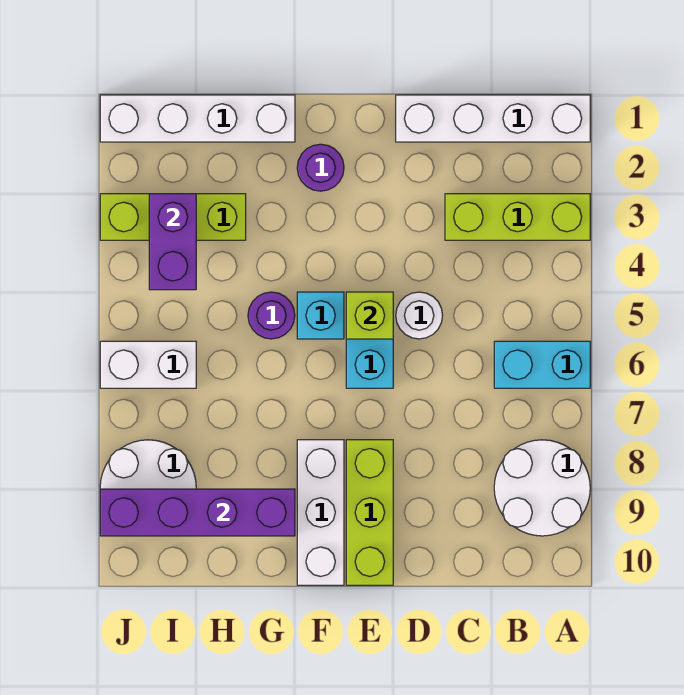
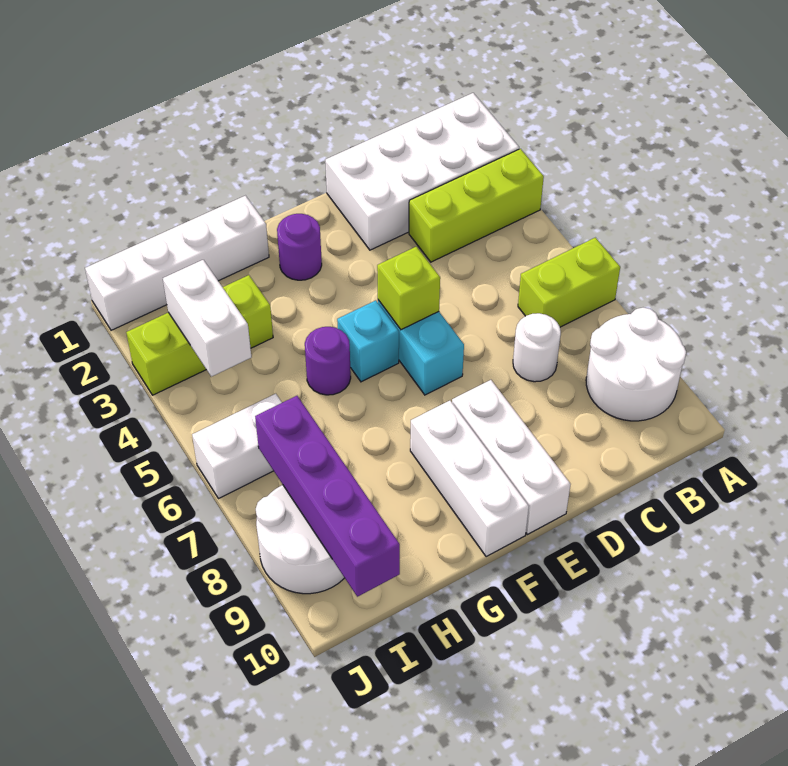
white 1x4 brick [396,95,590,142] -> white 2x4 brick [325,93,519,250]
cyan 1x2 brick [494,341,590,388] -> lime 1x2 brick [518,238,620,327]
white 1x1 round brick [396,292,443,339] -> white 1x1 round brick moved to [513,313,561,382]
lime 1x3 brick [346,440,393,585] -> white 1x3 brick [452,380,571,534]
purple 1x4 brick [100,489,295,536] -> purple 1x4 brick turned to [255,396,400,597]
purple 1x2 brick [149,194,196,290] -> white 1x2 brick [163,260,252,377]

